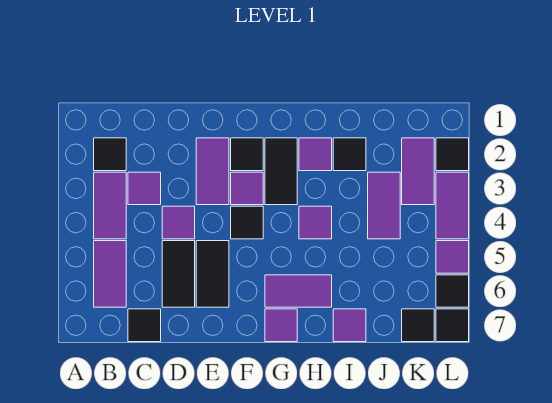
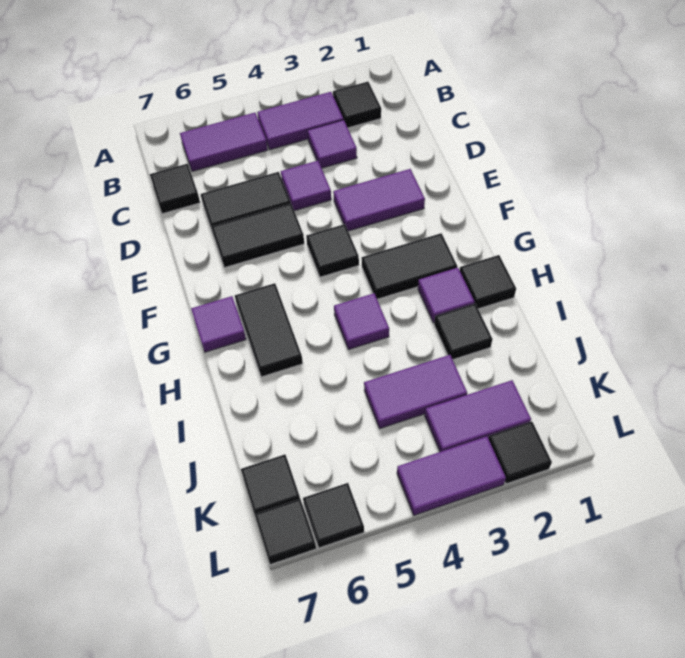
black 1x1 tile [231,138,263,171] -> black 1x1 tile moved to [460,255,516,309]
purple 1x1 tile [231,172,263,205] -> none
purple 1x2 tile [265,275,332,307] -> black 1x2 tile [235,283,303,377]
purple 1x1 tile [333,309,366,342] -> none
purple 1x1 tile [436,241,469,273] -> none

